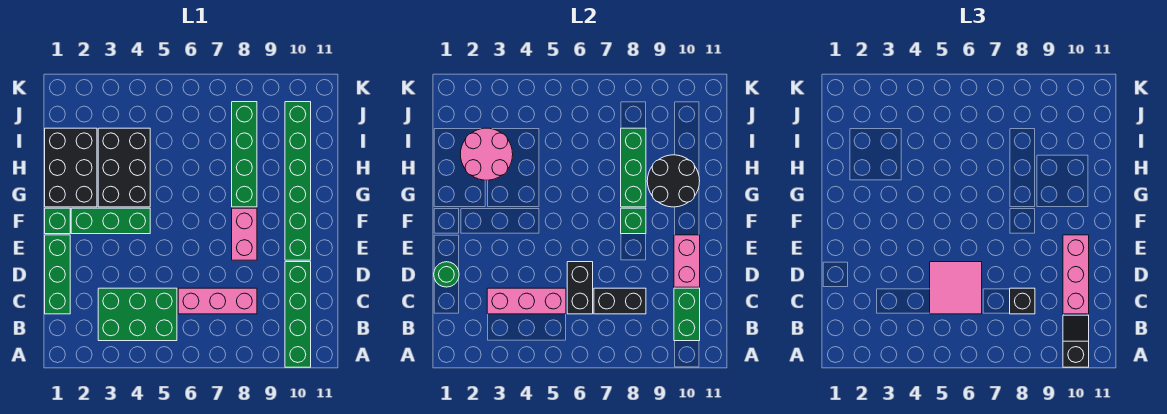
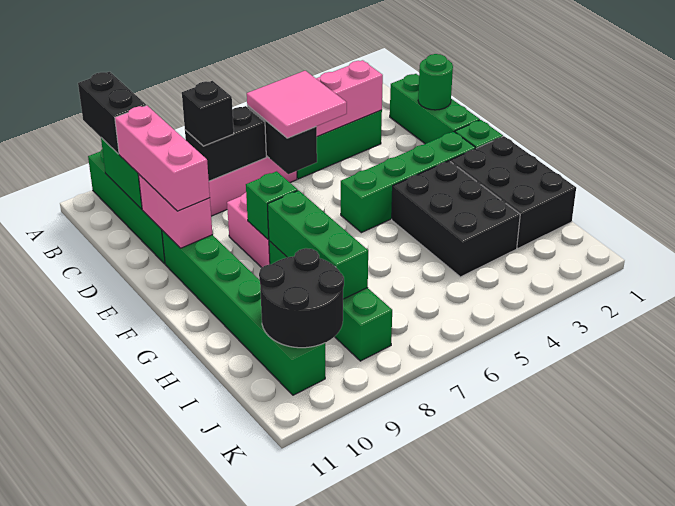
black 1x2 slope [1063,315,1089,367] -> black 1x2 brick [78,72,146,154]
green 1x3 brick [71,208,150,234] -> green 1x4 brick [341,132,476,233]
black 2x2 round brick [647,155,700,207] -> black 2x2 round brick moved to [259,248,344,348]
pink 2x2 round brick [460,128,513,180] -> none

